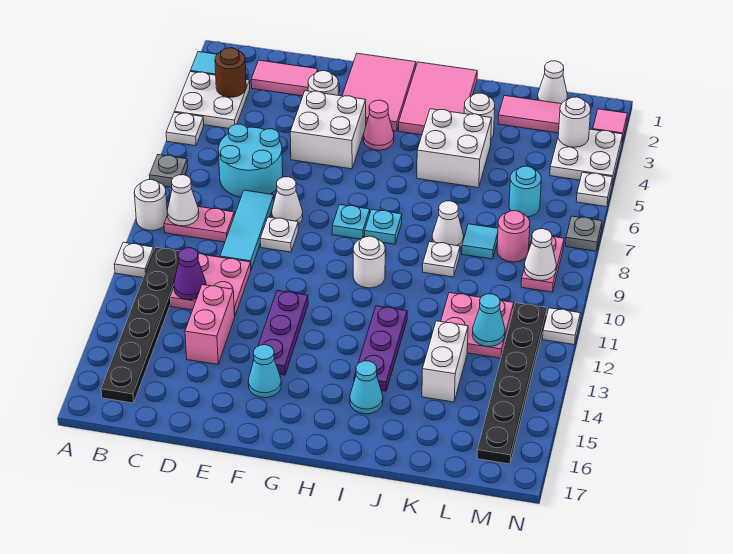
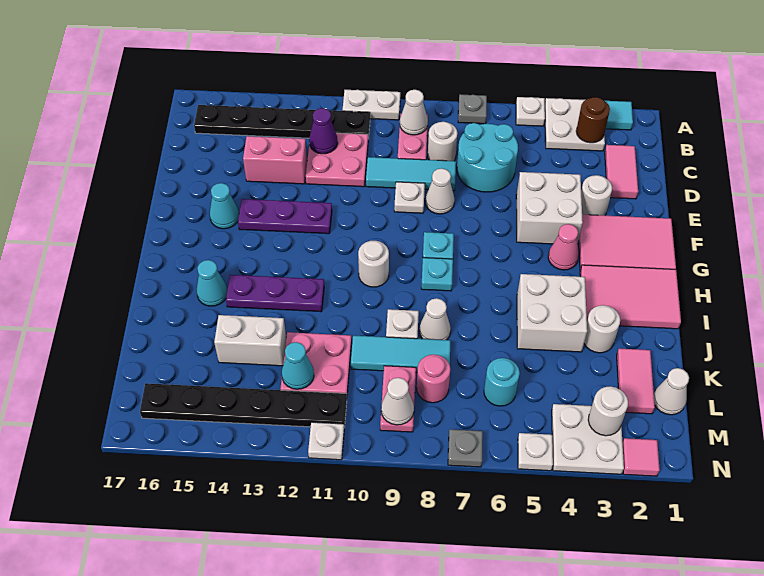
white 1x1 round brick [134,180,167,231] -> white 1x1 round brick moved to [428,122,457,161]
white 1x1 plate [114,242,154,278] -> white 1x2 plate [342,90,400,120]
cyan 1x1 tile [462,224,498,259] -> cyan 1x3 tile [351,336,450,372]
pink 1x2 plate [521,236,564,292] -> pink 1x2 plate turned to [380,366,416,432]

